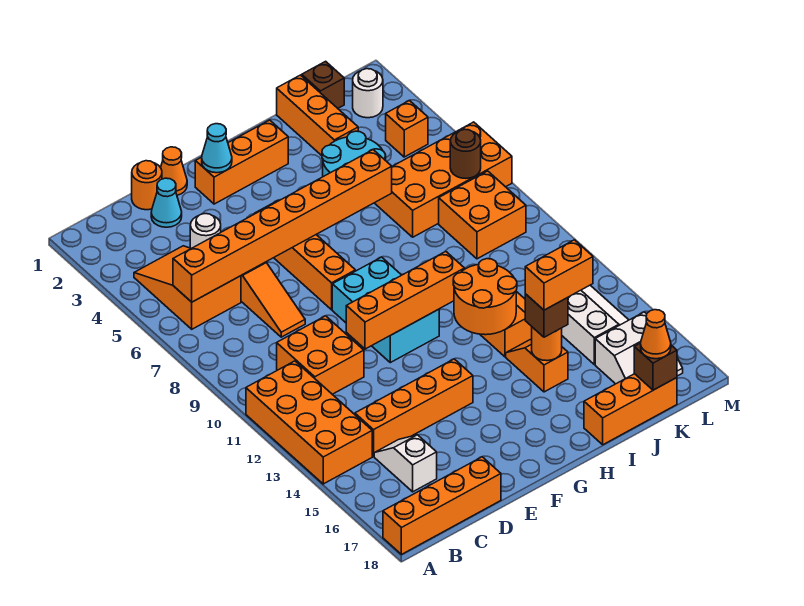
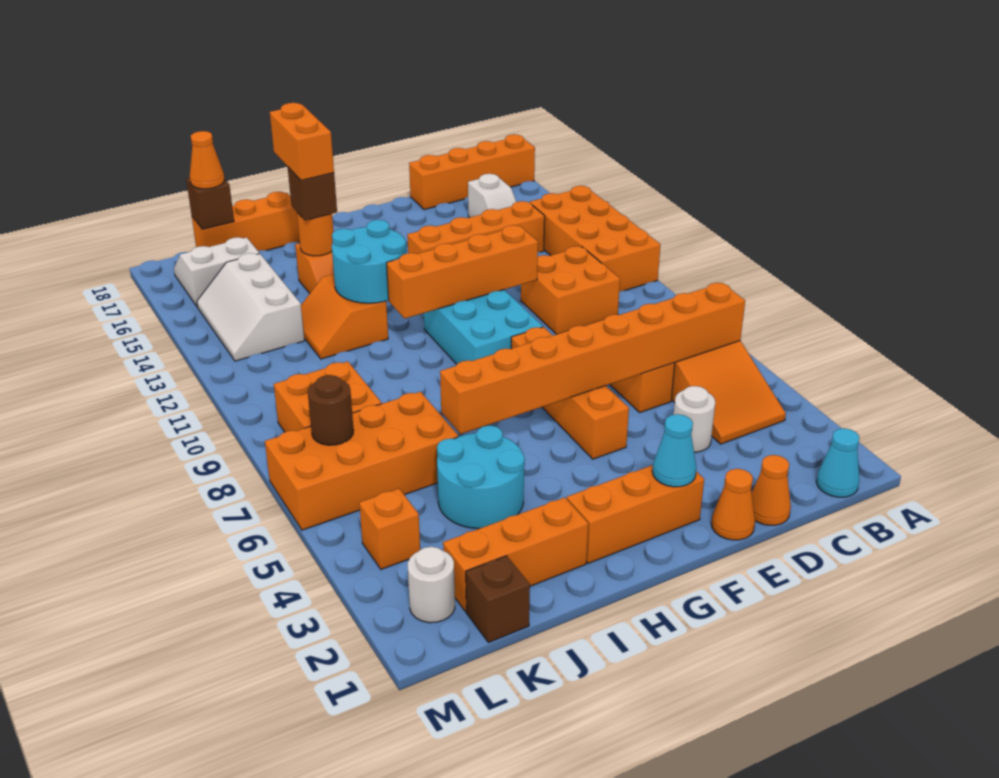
orange 1x1 round brick [132,161,162,210] -> orange 1x1 cone [752,455,791,525]
cyan 1x1 cone [151,178,182,227] -> cyan 1x1 cone moved to [816,428,859,497]
orange 2x2 round brick [453,259,517,335] -> cyan 2x2 round brick [332,220,407,303]
orange 1x2 brick [525,240,593,310] -> orange 1x2 brick turned to [270,103,334,181]
orange 1x3 brick [277,75,358,156] -> orange 1x3 brick turned to [443,497,588,612]

